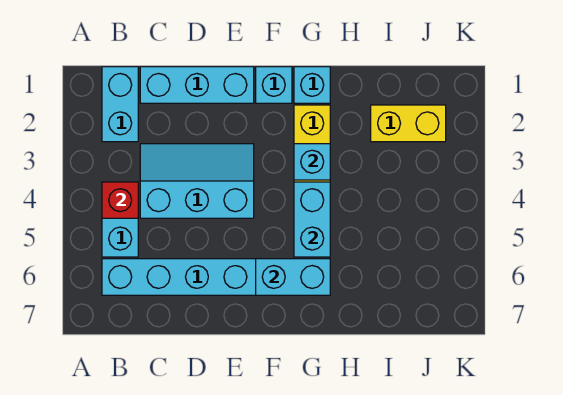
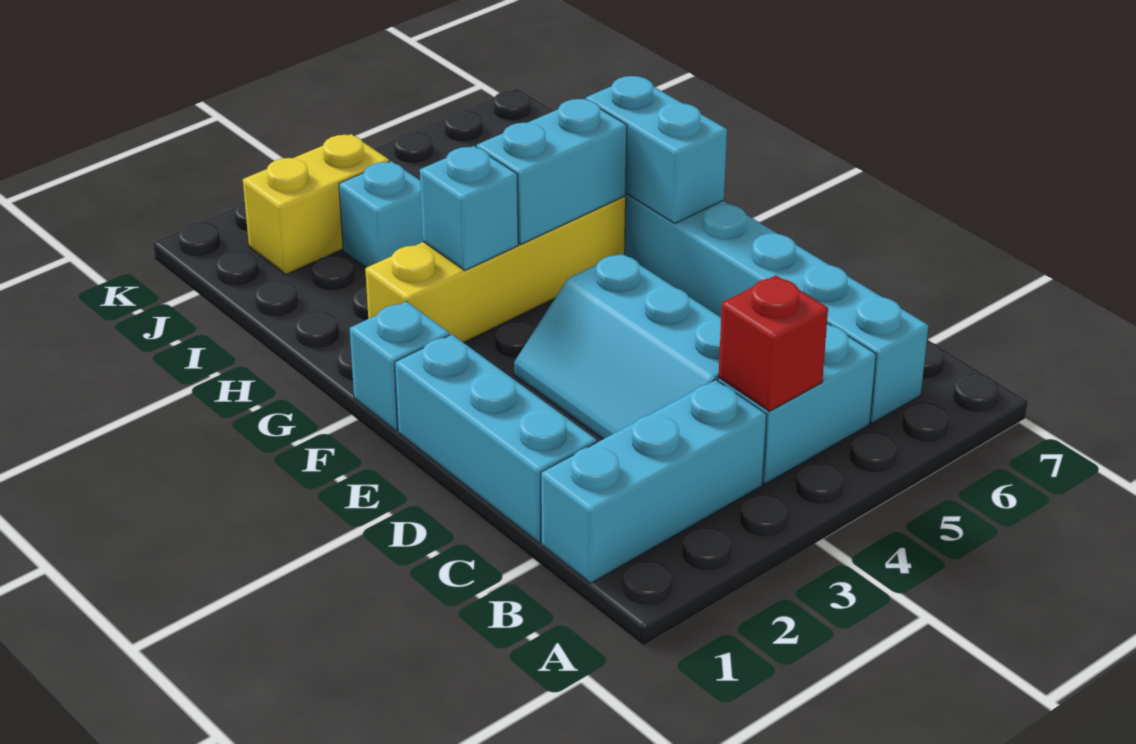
cyan 1x2 brick [102,67,138,142] -> cyan 1x3 brick [541,380,767,583]
cyan 1x1 brick [294,67,330,103] -> cyan 1x1 brick moved to [339,161,423,268]
yellow 1x2 brick [371,105,446,142] -> yellow 1x2 brick turned to [243,134,389,274]

